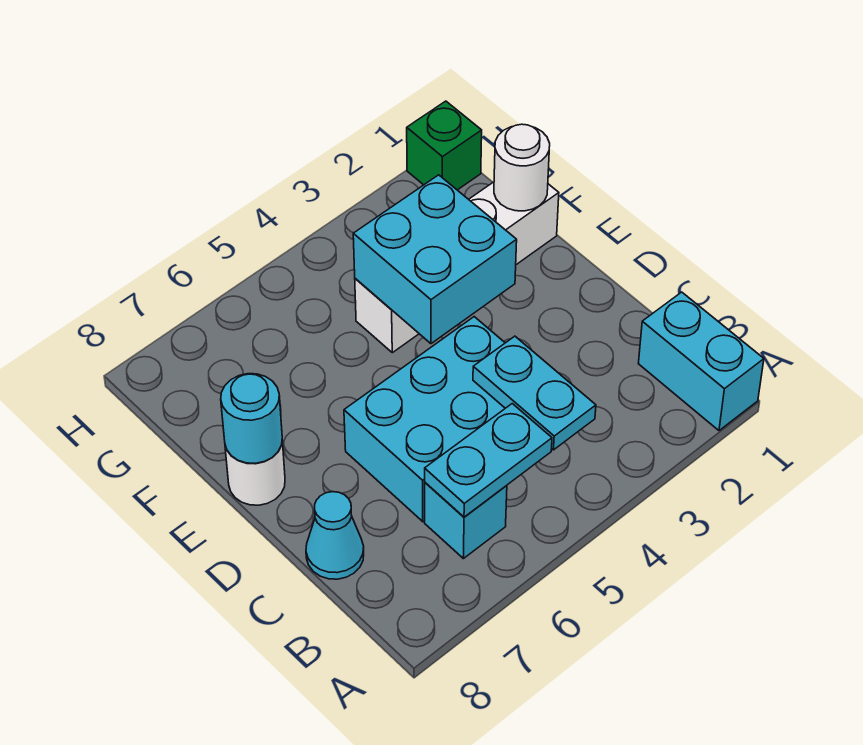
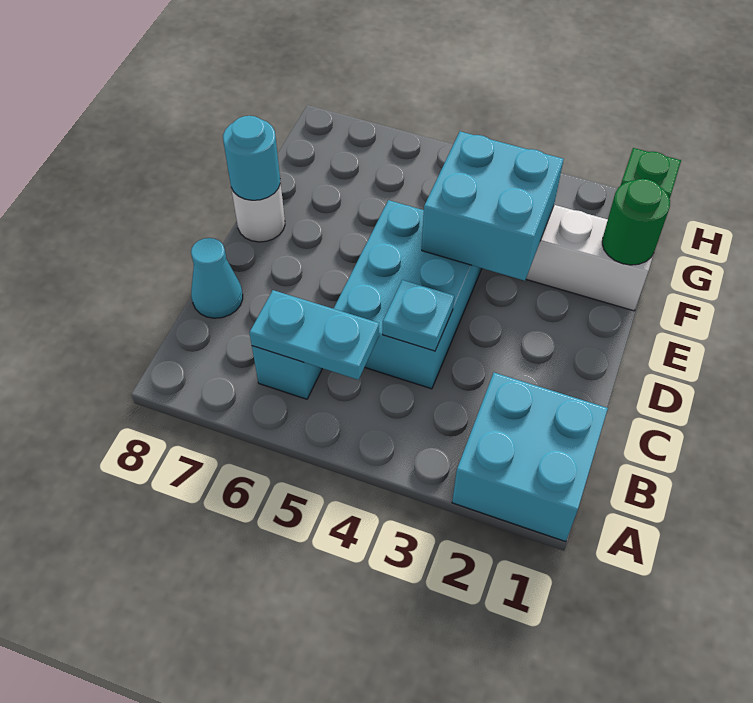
cyan 1x2 brick [638,292,764,431] -> cyan 2x2 brick [452,373,608,542]
cyan 1x2 plate [473,336,596,450] -> cyan 1x1 plate [383,280,454,351]
cyan 2x3 brick [344,317,505,522] -> cyan 2x3 brick turned to [334,200,482,389]
white 1x1 round brick [494,124,550,211] -> green 1x1 round brick [602,179,670,265]

